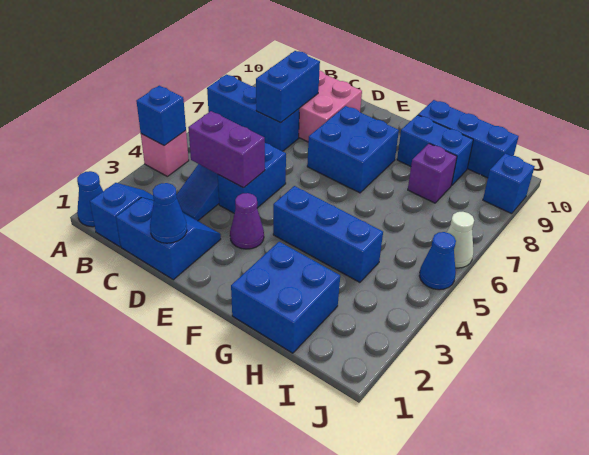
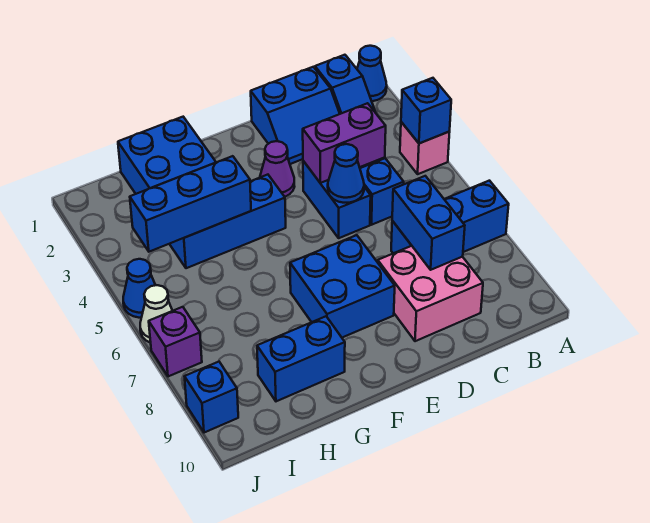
blue 1x1 cone [150,183,187,243] -> blue 1x1 cone moved to [328,144,364,203]
blue 1x3 brick [418,100,519,178] -> blue 1x3 brick moved to [130,156,251,252]
purple 1x1 brick [408,144,457,203] -> purple 1x1 brick moved to [149,307,202,376]

